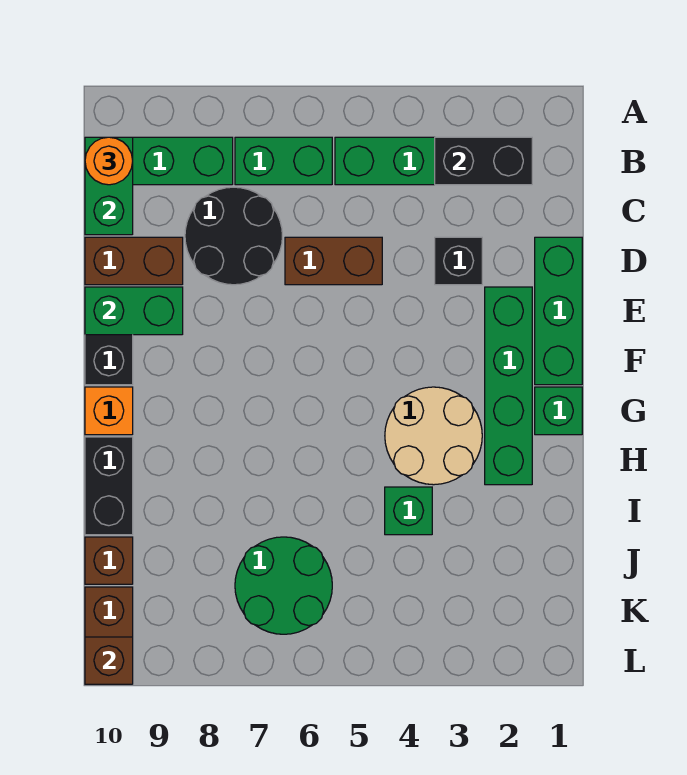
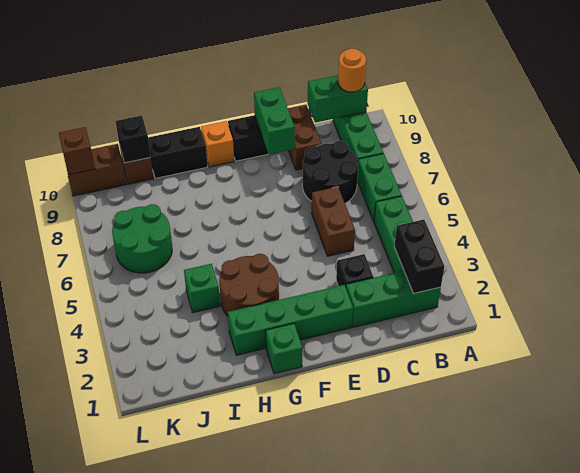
green 1x3 brick [535,237,582,385] -> green 1x3 brick moved to [346,271,441,327]
tan 2x2 round brick [385,387,482,485] -> brown 2x2 round brick [219,254,279,316]
none -> black 1x1 brick [116,116,151,163]

